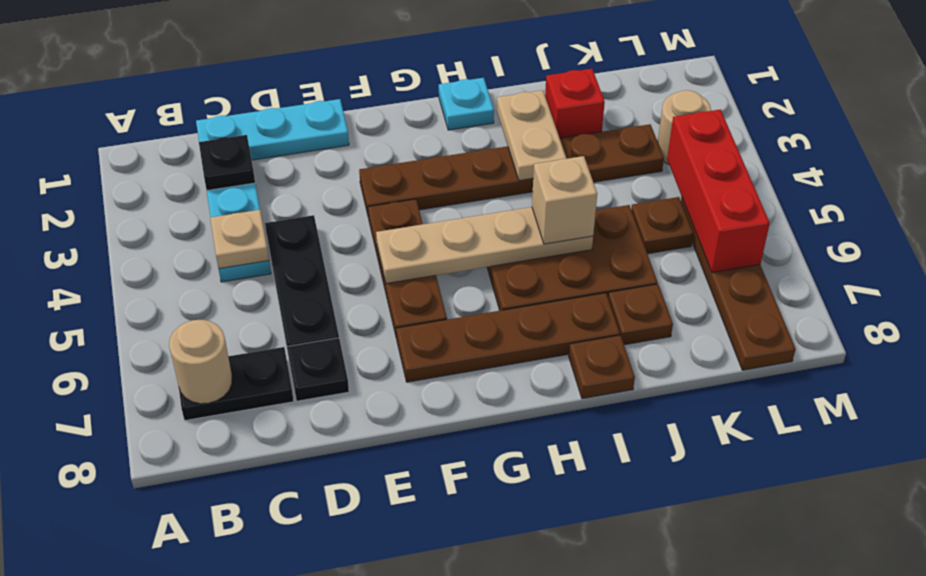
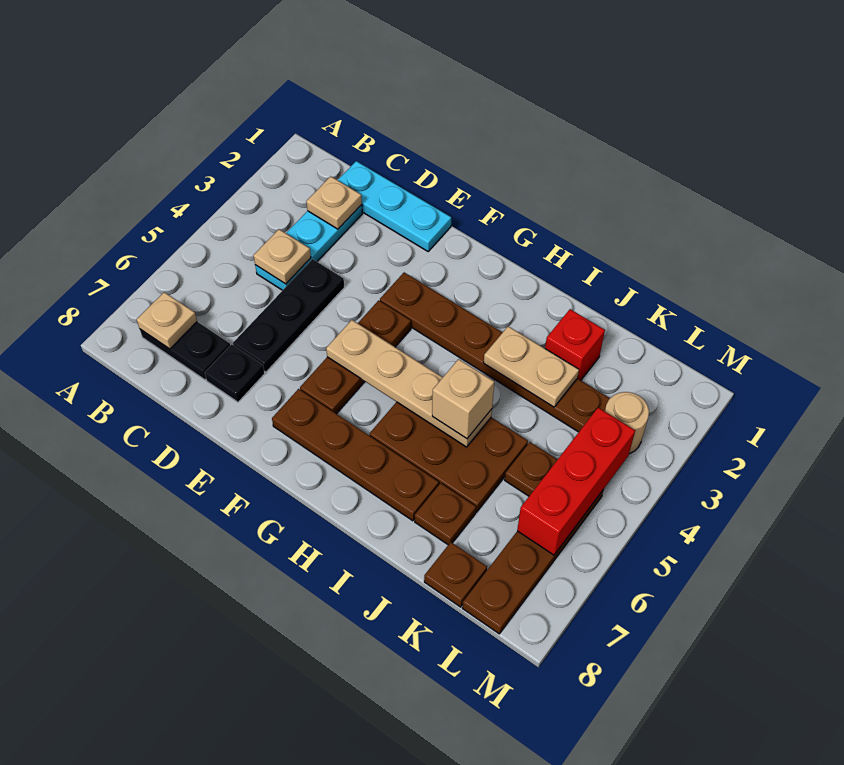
tan 1x1 round brick [169,320,232,404] -> tan 1x1 plate [137,292,197,349]
black 1x1 plate [199,135,255,191] -> tan 1x1 plate [306,176,362,229]
cyan 1x1 plate [439,78,494,130] -> none
tan 1x2 plate [497,90,567,180] -> tan 1x2 plate turned to [484,326,579,407]
brown 1x1 plate [569,335,635,399] -> brown 1x1 plate moved to [424,542,487,607]

